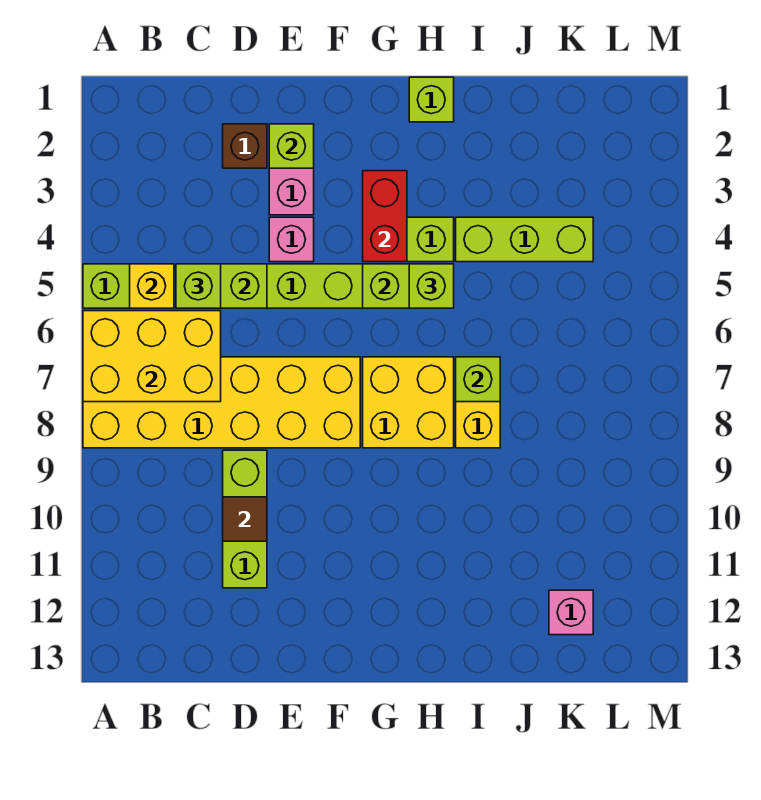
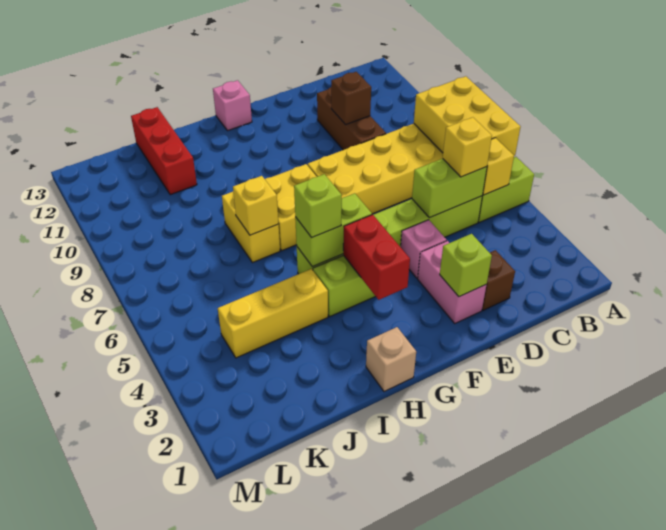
yellow 2x3 brick [83,311,221,402] -> yellow 2x3 brick turned to [414,76,520,156]
lime 1x1 brick [176,264,221,308] -> yellow 1x1 brick [443,117,492,177]
lime 1x3 brick [223,450,267,588] -> brown 1x3 brick [317,87,386,150]
brown 1x1 tile [223,497,267,541] -> brown 1x1 brick [331,72,371,125]
lime 1x1 brick [409,77,454,122] -> tan 1x1 brick [366,327,416,392]
lime 1x3 brick [456,217,593,262] -> yellow 1x3 brick [218,269,328,358]
lime 1x1 brick [456,357,500,402] -> yellow 1x1 brick [233,176,279,235]
none -> red 1x3 brick [131,107,197,195]
pink 1x1 brick [549,590,593,635] -> pink 1x1 brick moved to [213,80,252,131]

